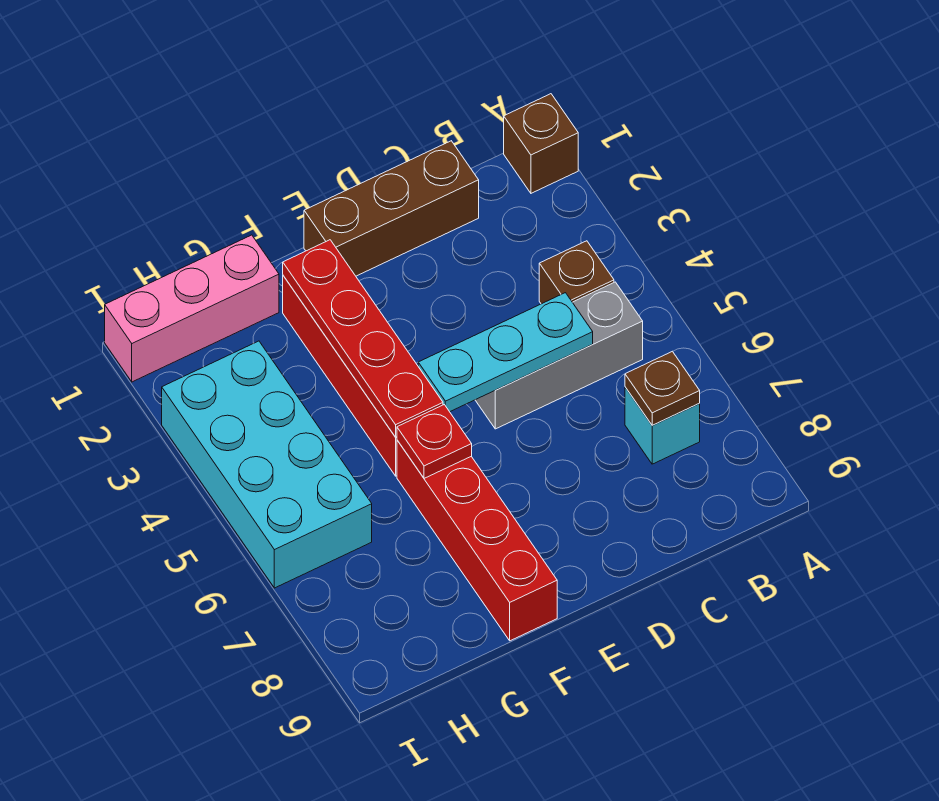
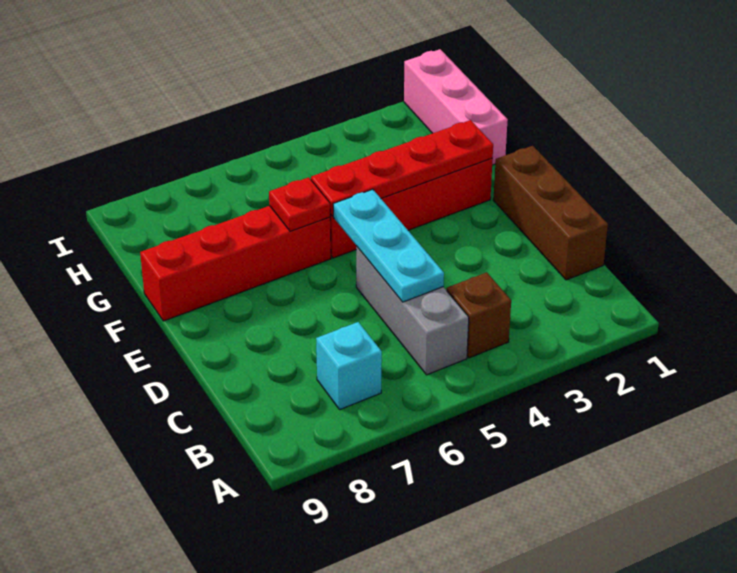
brown 1x1 brick [504,94,578,193] -> none
brown 1x1 plate [625,351,700,425] -> none
cyan 2x4 brick [162,341,372,588] -> none

